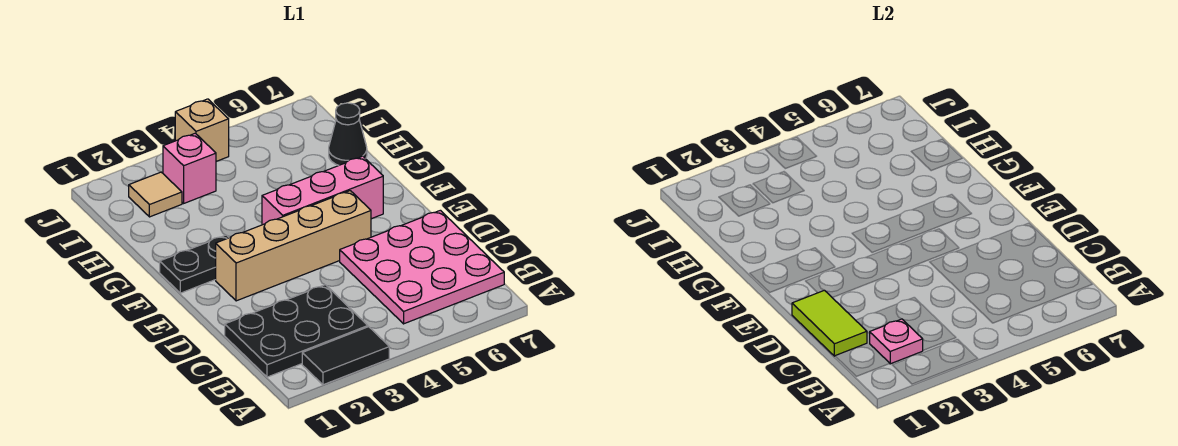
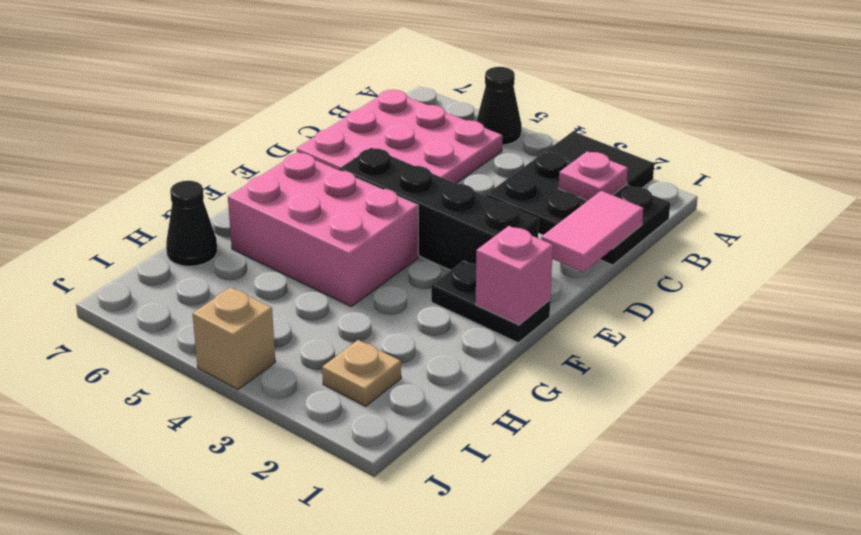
none -> black 1x1 cone [477,67,522,145]
lime 1x2 tile [792,290,867,356] -> pink 1x2 tile [541,191,643,272]
tan 1x4 brick [216,191,371,301] -> black 1x4 brick [339,148,539,270]
pink 1x3 brick [262,156,383,225] -> pink 2x3 brick [228,152,419,306]
tan 1x1 tile [129,172,182,217] -> tan 1x1 plate [322,340,401,406]
pink 1x1 brick [163,133,216,203] -> pink 1x1 brick moved to [476,226,553,325]

